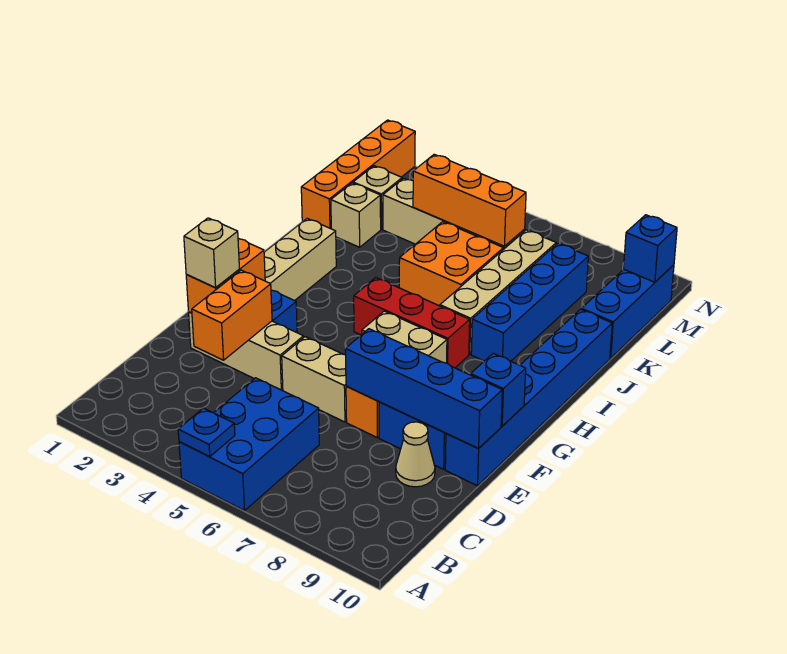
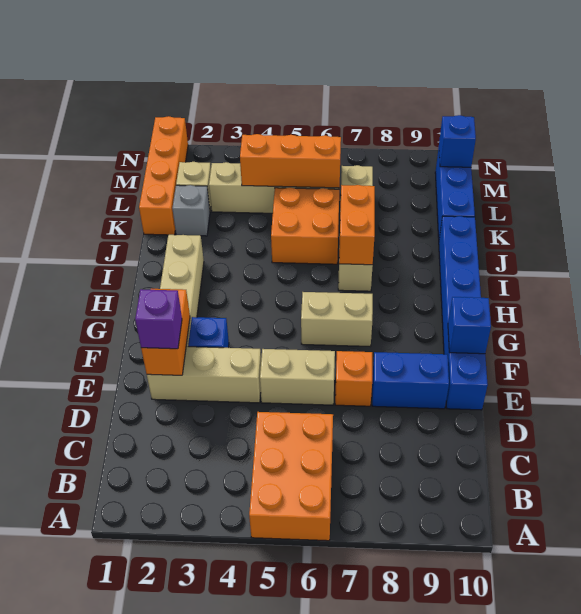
blue 2x3 brick [179,378,319,511] -> orange 2x3 brick [249,412,333,541]
blue 1x1 plate [178,408,235,457] -> none
orange 1x2 brick [192,270,272,360] -> orange 1x2 brick moved to [339,185,375,265]
tan 1x1 cone [396,422,435,487] -> none
tan 1x1 brick [184,218,239,288] -> purple 1x1 brick [135,289,182,349]
blue 1x4 brick [345,329,502,449] -> none
red 1x3 brick [354,278,470,368] -> none
blue 1x4 brick [471,243,588,361] -> none
tan 1x1 brick [331,183,381,247] -> grey 1x1 brick [172,185,210,236]

